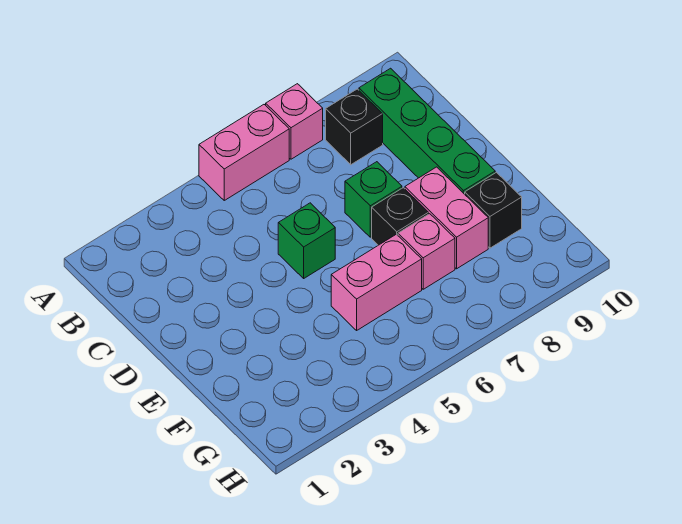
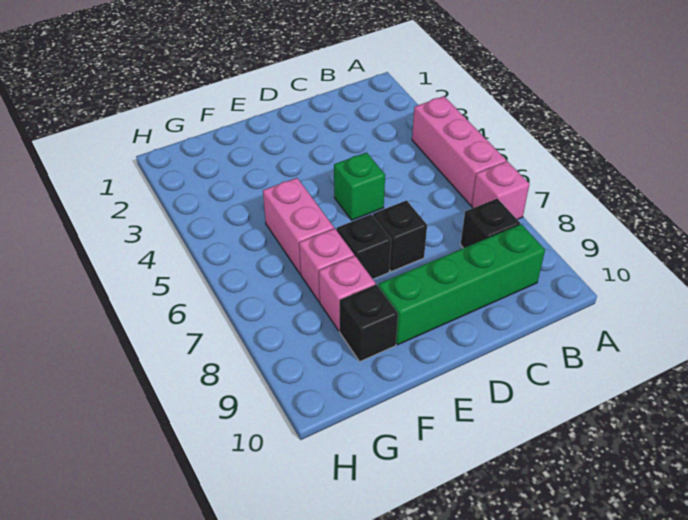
pink 1x2 brick [199,105,289,200] -> pink 1x3 brick [412,96,506,205]
green 1x1 brick [345,162,402,237] -> black 1x1 brick [373,200,427,272]
pink 1x2 brick [405,167,488,269] -> pink 1x1 brick [319,256,376,331]

